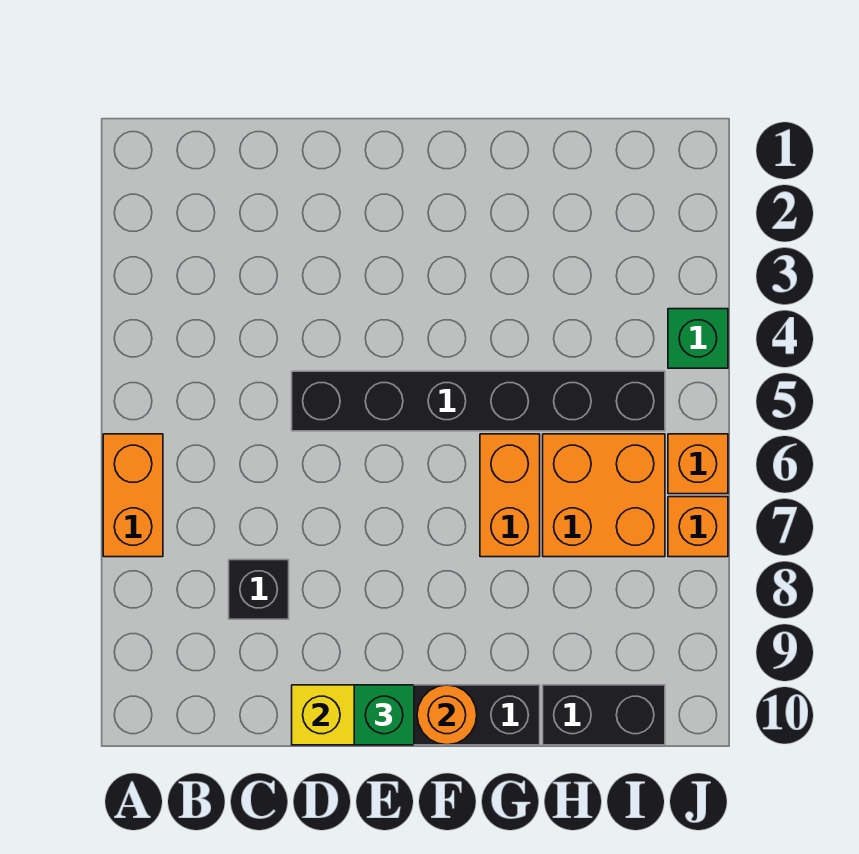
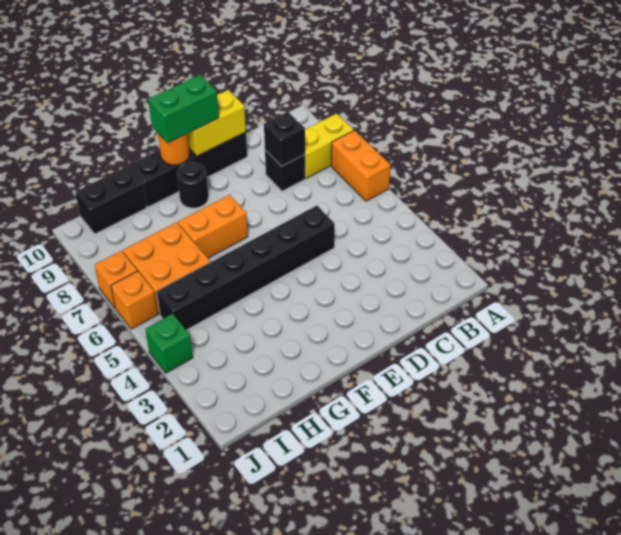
none -> yellow 1x2 brick [305,113,354,178]
none -> black 1x1 brick [264,112,305,166]
green 1x1 brick [354,685,414,745] -> green 1x2 brick [148,74,219,143]
none -> black 1x1 round brick [177,162,209,208]
orange 1x2 brick [480,434,540,557] -> orange 1x2 brick turned to [178,195,248,258]

